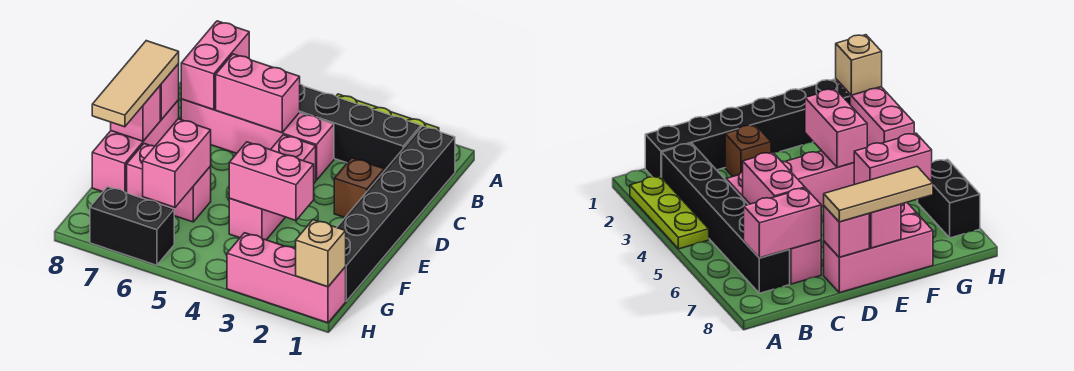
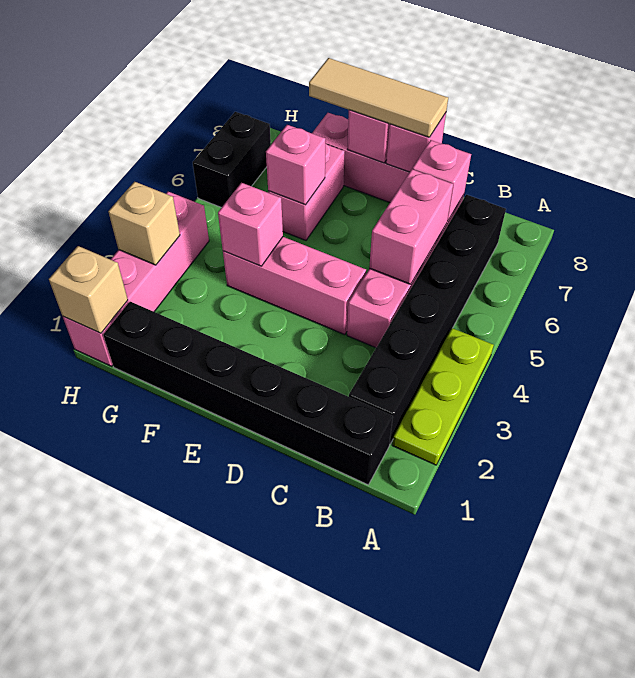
pink 1x2 brick [181,21,249,110] -> pink 1x1 brick [413,140,471,221]
brown 1x1 brick [334,158,384,218] -> none
pink 1x2 brick [229,142,314,220] -> pink 1x1 brick [218,183,283,266]
pink 1x2 brick [143,119,211,207] -> pink 1x1 brick [266,125,325,205]
pink 1x3 brick [227,233,346,323] -> pink 1x4 brick [63,192,209,366]
none -> tan 1x1 brick [108,182,180,265]

